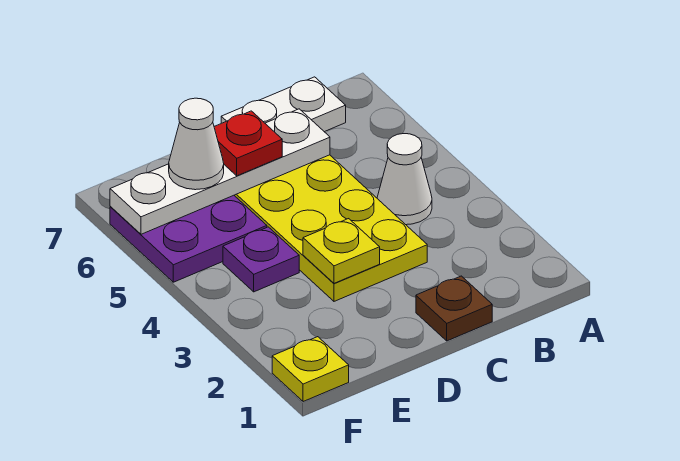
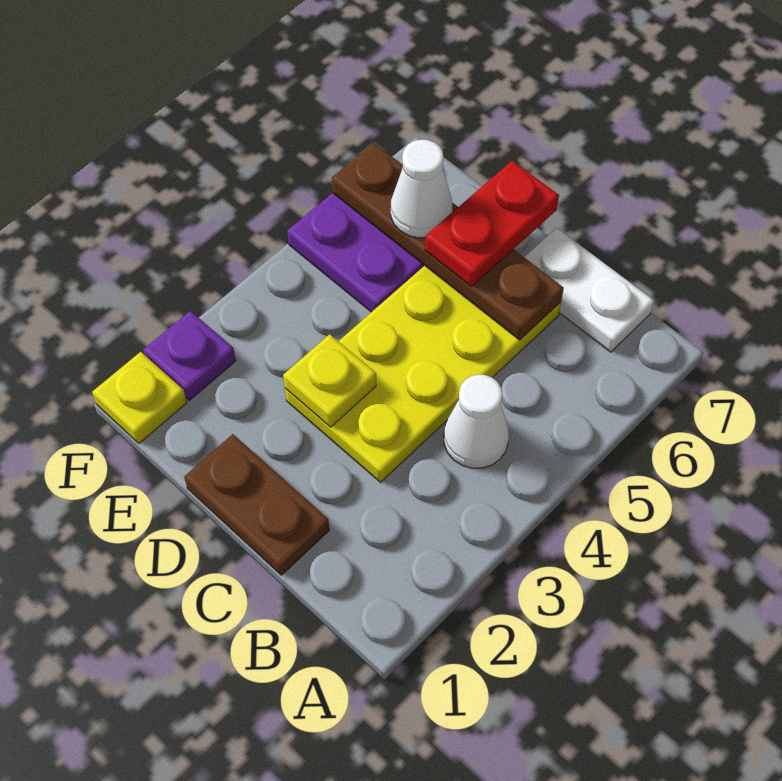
brown 1x1 plate [416,276,492,341] -> brown 1x2 plate [184,434,329,575]
white 1x4 plate [110,109,330,234] -> brown 1x4 plate [332,143,564,340]
red 1x1 plate [214,111,282,176] -> red 1x2 plate [425,161,559,287]
purple 1x1 plate [223,227,299,292] -> purple 1x1 plate moved to [143,311,236,400]

